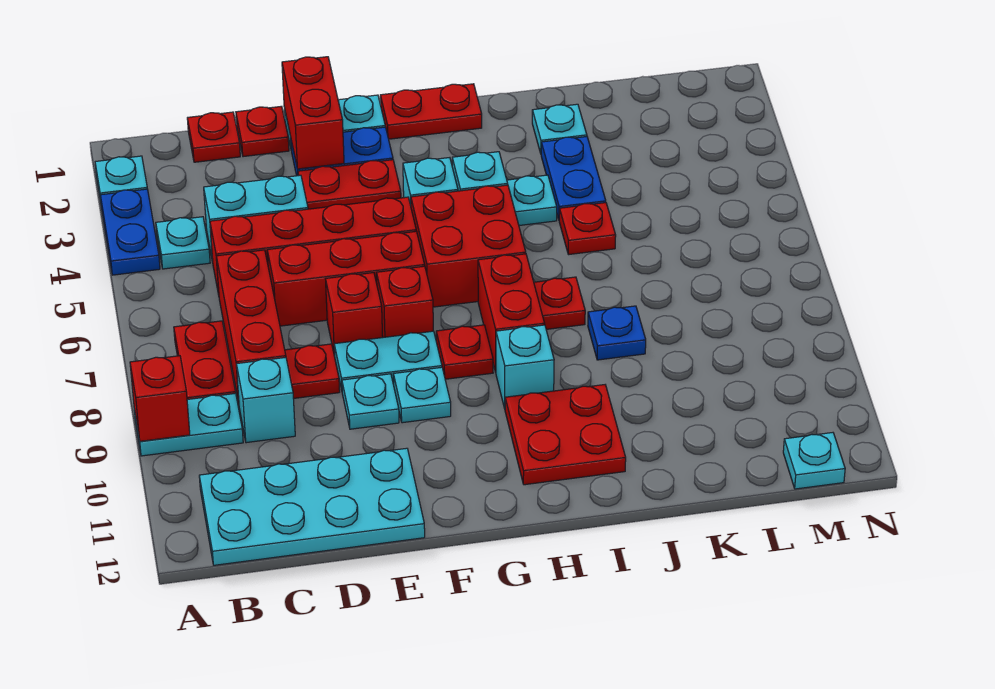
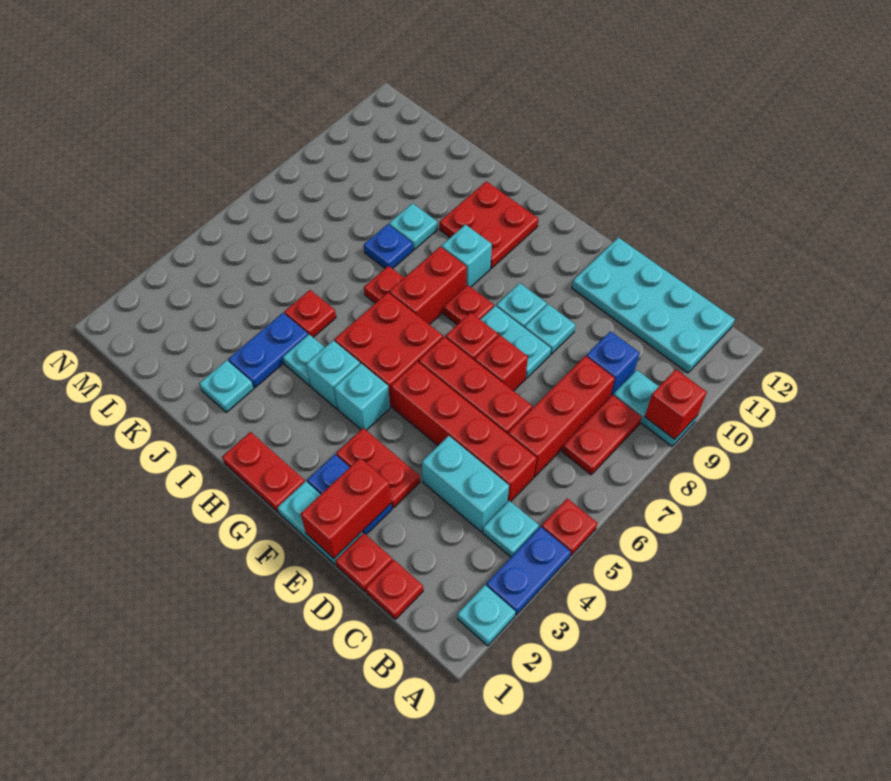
cyan 1x1 brick [236,357,295,443] -> blue 1x1 brick [586,331,640,397]
red 1x1 plate [285,344,340,399] -> red 1x1 plate moved to [542,498,598,556]
cyan 1x1 plate [783,433,845,489] -> cyan 1x1 plate moved to [389,203,437,250]

